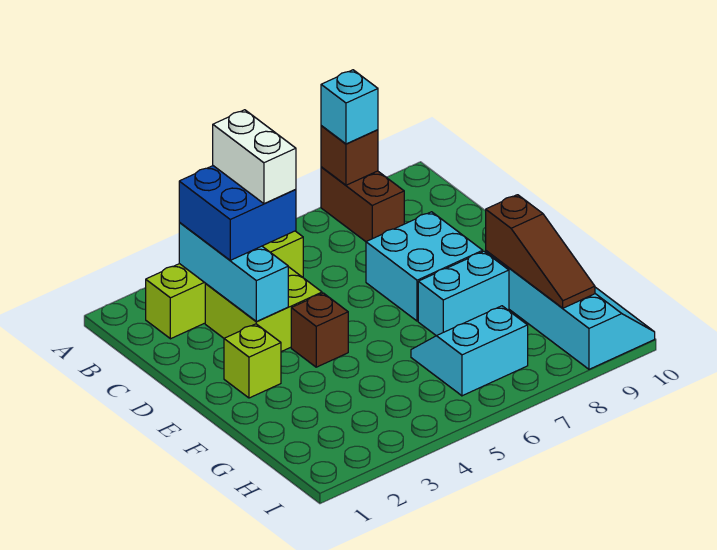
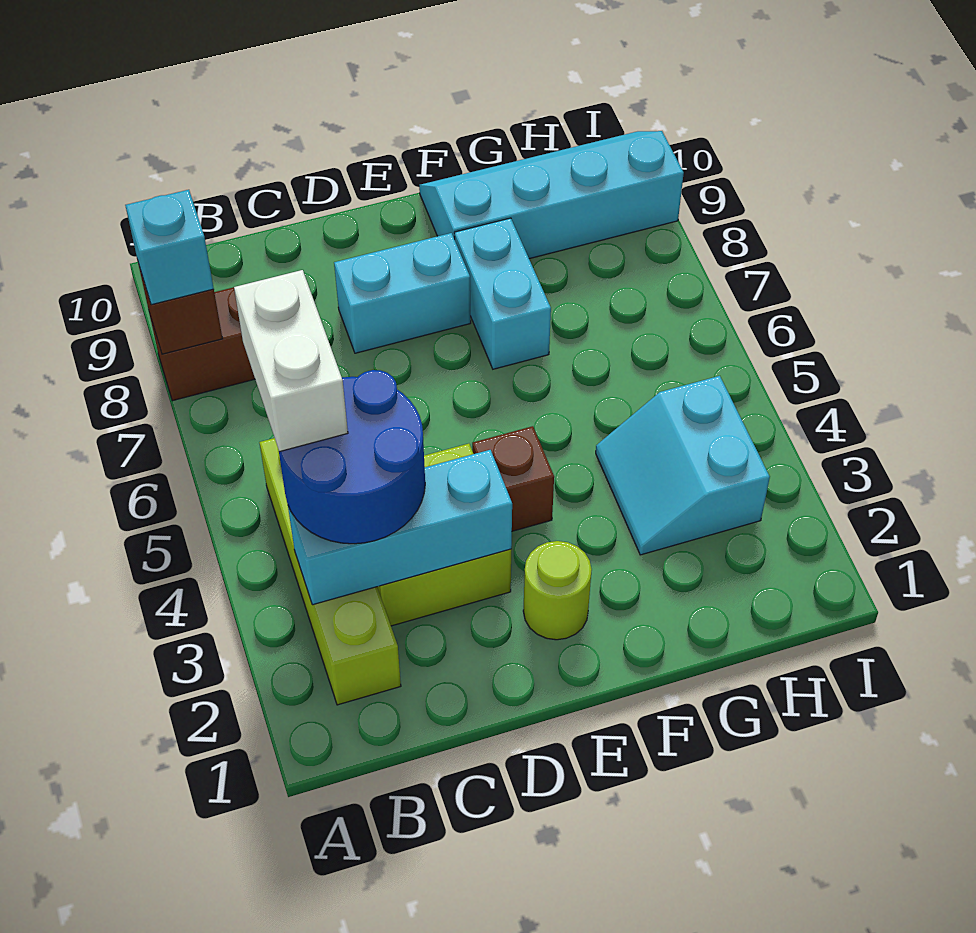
blue 2x2 brick [179,166,296,260] -> blue 2x2 round brick [279,370,425,544]
white 1x2 brick [213,110,296,204] -> white 1x2 brick turned to [234,270,348,452]
cyan 2x2 brick [366,212,483,321] -> cyan 1x2 brick [334,233,471,353]
lime 1x1 brick [224,324,281,398] -> lime 1x1 round brick [523,541,592,640]
brown 1x3 slope [486,195,595,308] -> none
cyan 2x2 slope [411,306,528,396] -> cyan 2x2 slope moved to [596,376,770,555]

